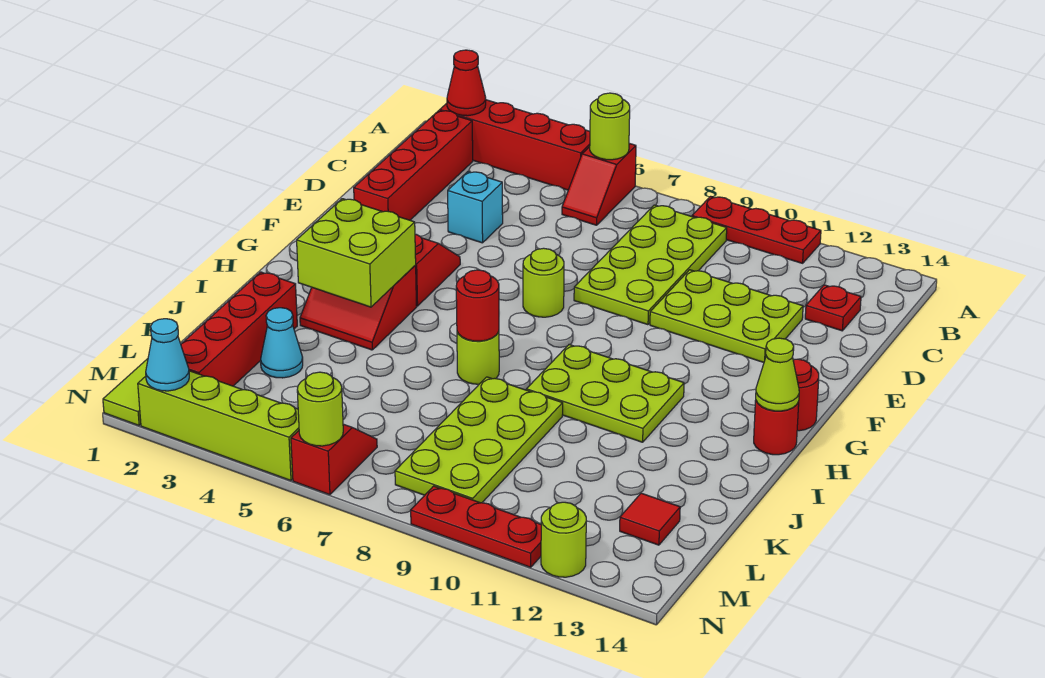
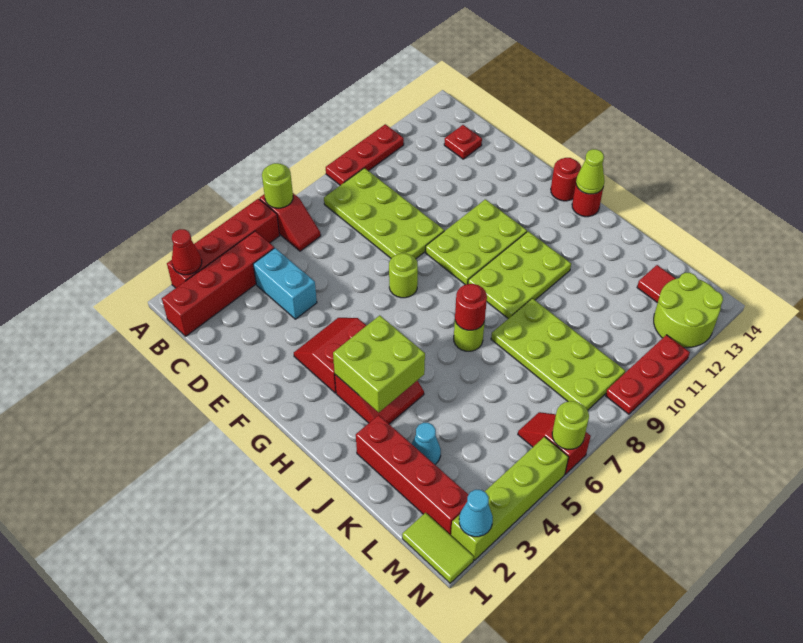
red 1x4 brick [354,111,473,220] -> red 1x4 brick turned to [162,231,274,336]
cyan 1x1 brick [448,172,503,243] -> cyan 1x2 brick [253,248,317,319]
lime 2x3 plate [650,270,803,362] -> lime 2x3 plate moved to [425,199,527,285]
lime 1x1 round brick [541,502,586,577] -> lime 2x2 round brick [654,273,723,348]

